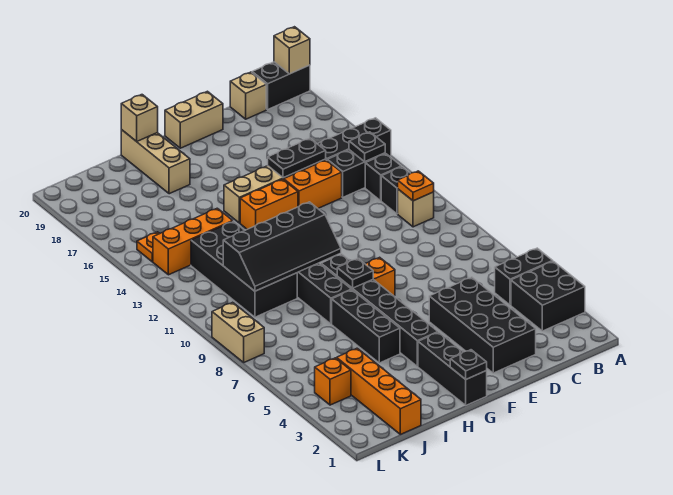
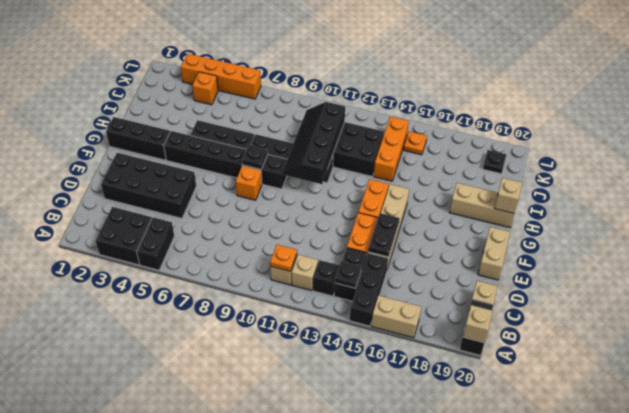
black 1x1 brick [381,167,410,214] -> tan 1x1 brick [292,255,318,291]
black 1x1 plate [450,350,487,379] -> black 1x1 plate moved to [483,150,506,174]
orange 1x4 brick [337,348,421,434] -> orange 1x4 brick moved to [181,54,261,99]
tan 1x2 brick [212,302,264,362] -> tan 1x2 brick moved to [371,296,421,338]

